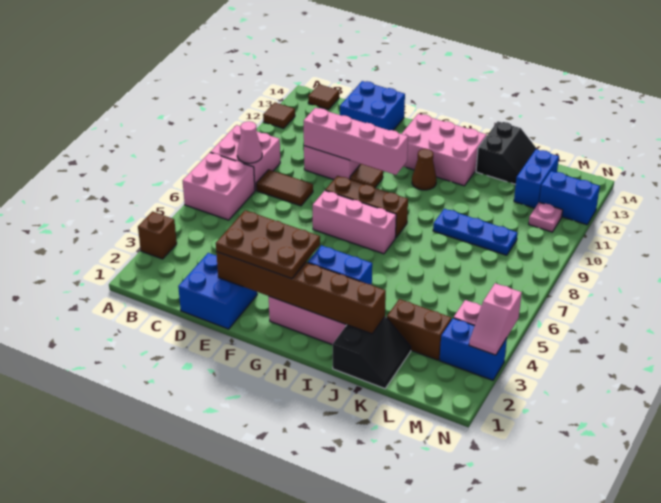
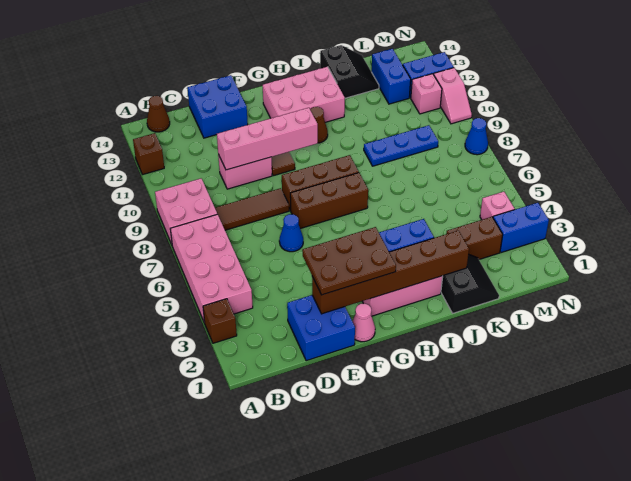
pink 2x2 brick [183,153,255,220] -> pink 2x4 brick [170,214,253,323]
brown 1x1 tile [263,103,295,128] -> brown 1x1 brick [133,133,164,175]
pink 1x1 cone [237,121,262,163] -> pink 1x1 cone moved to [352,303,375,342]
brown 1x1 tile [308,84,339,110] -> brown 1x1 cone [147,96,170,132]
brown 1x2 tile [256,170,313,206] -> brown 1x3 tile [215,188,289,230]
none -> blue 1x1 cone [279,214,303,252]
pink 1x3 brick [313,191,396,254] -> brown 1x3 brick [290,173,368,229]
pink 1x1 plate [529,202,563,232] -> pink 1x1 brick [411,74,442,114]
pink 1x2 slope [469,283,522,355] -> pink 1x2 slope moved to [434,68,472,124]
none -> blue 1x1 cone [465,118,488,155]

